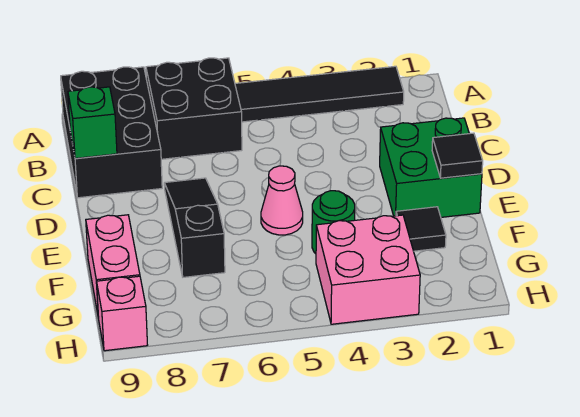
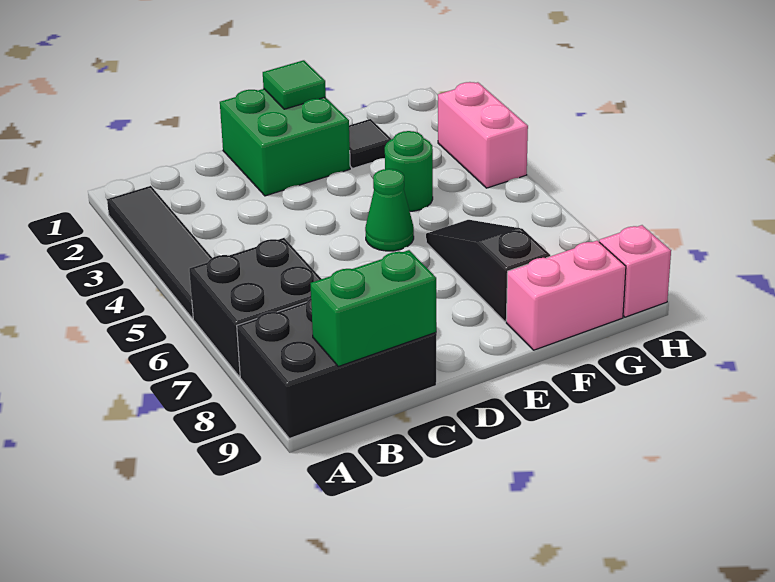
green 1x1 brick [68,87,117,158] -> green 1x2 brick [311,250,436,366]
black 1x3 slope [164,178,225,277] -> black 1x3 slope turned to [426,220,550,322]
black 1x1 tile [432,133,483,178] -> green 1x1 tile [263,60,326,109]
pink 1x1 cone [261,166,303,235] -> green 1x1 cone [365,169,414,251]
pink 2x2 brick [316,215,420,324] -> pink 1x2 brick [438,82,528,188]

